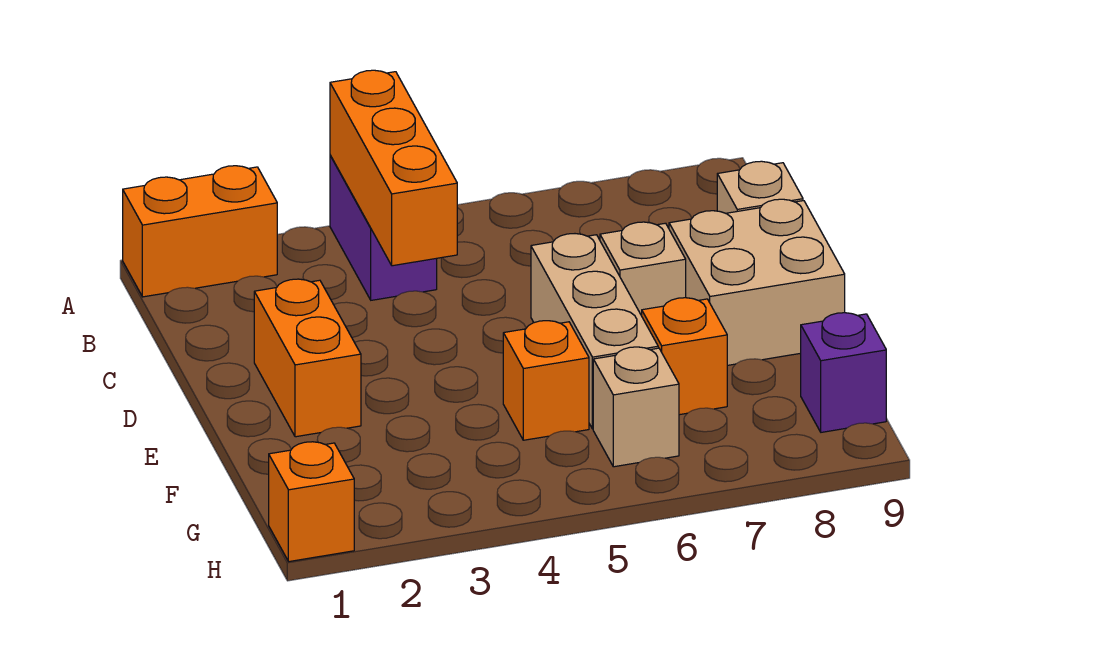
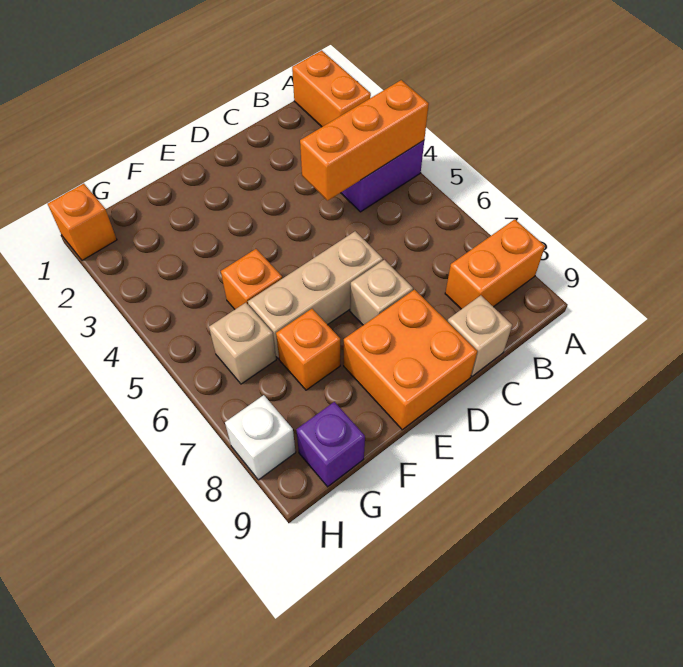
orange 1x2 brick [254,279,361,437] -> orange 1x2 brick moved to [445,219,545,309]
tan 2x2 brick [669,199,845,365] -> orange 2x2 brick [344,290,477,430]
none -> white 1x1 brick [225,395,296,480]

